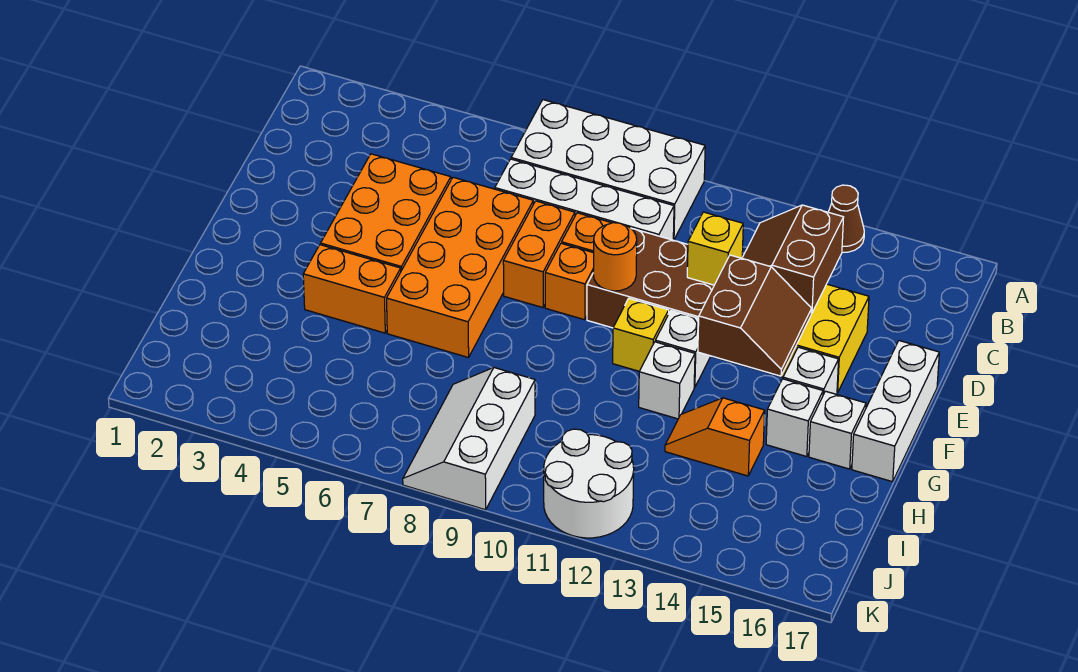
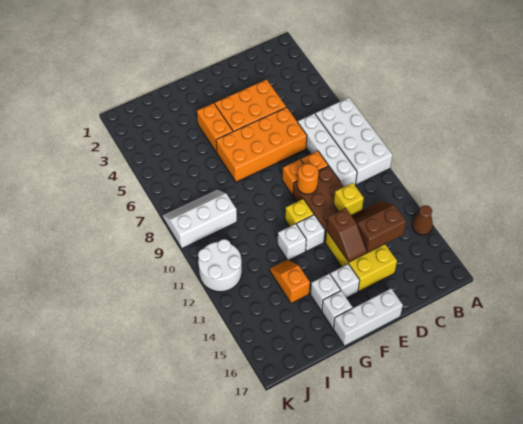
orange 1x2 brick [503,201,575,308] -> none
brown 2x2 slope [698,255,812,376] -> brown 1x2 slope [326,208,367,262]

